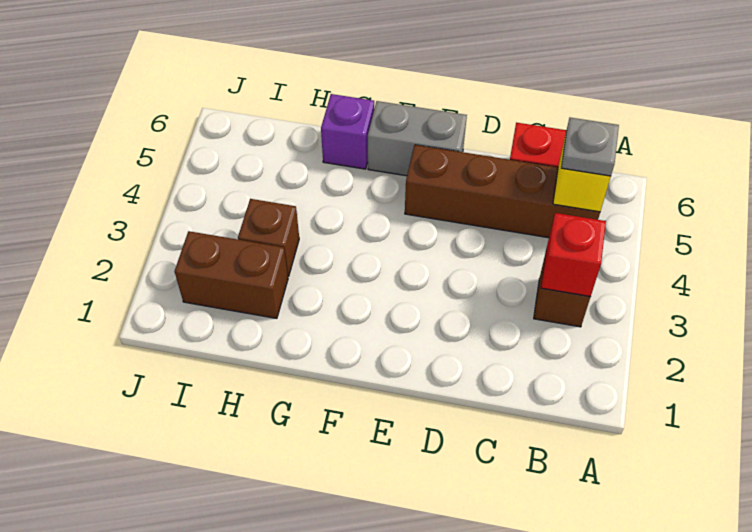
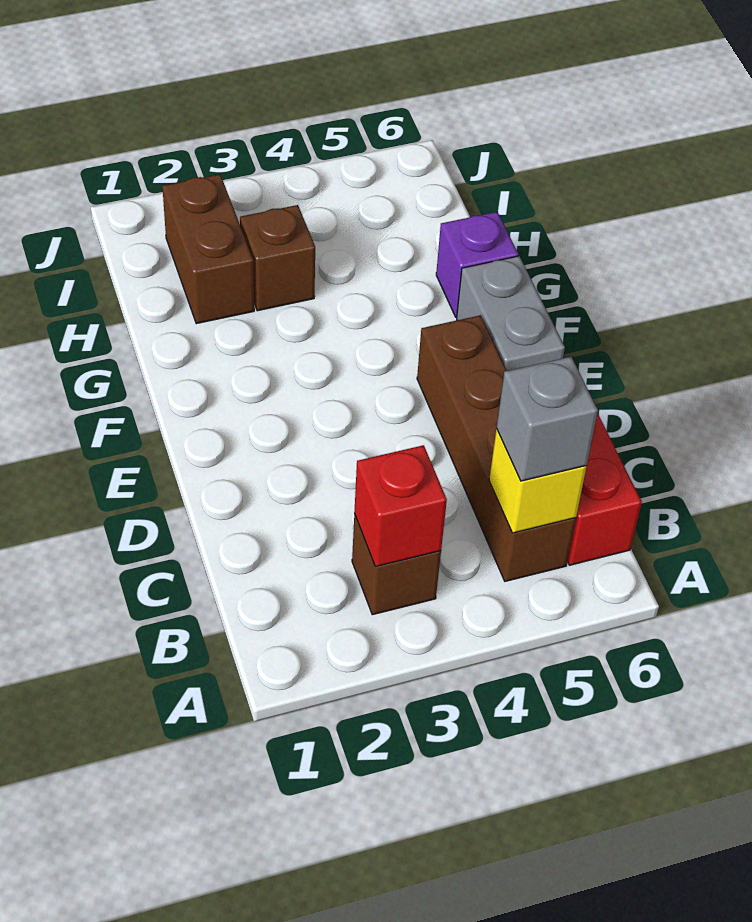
grey 1x1 plate [561,118,619,176] -> grey 1x1 brick [497,357,598,481]

